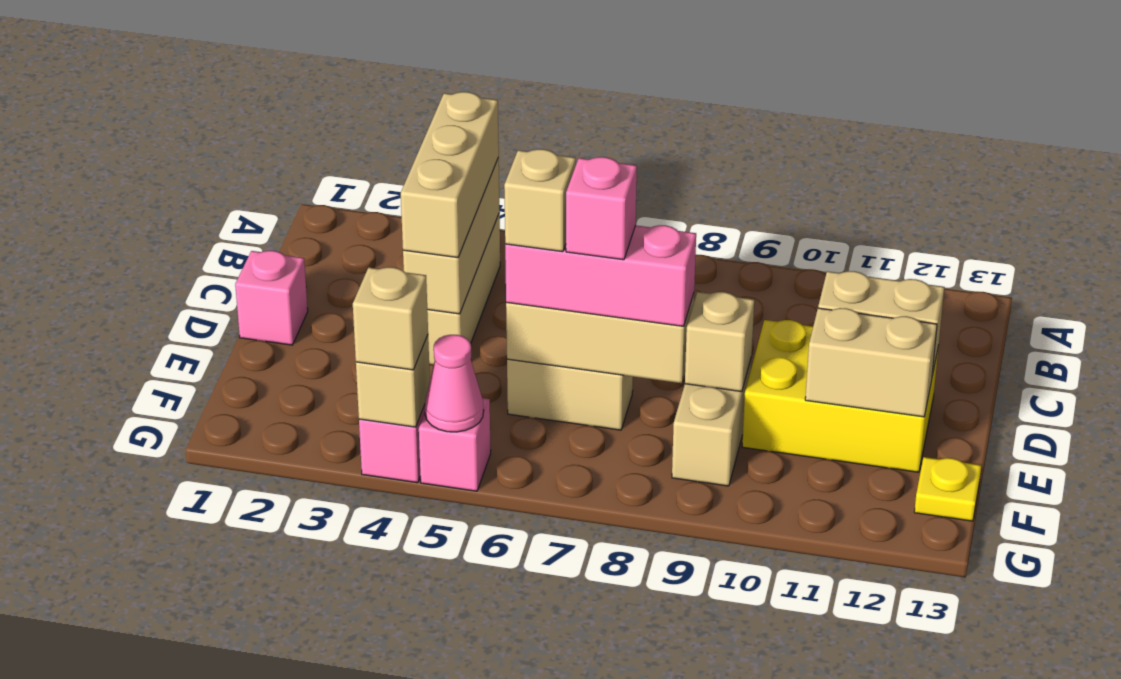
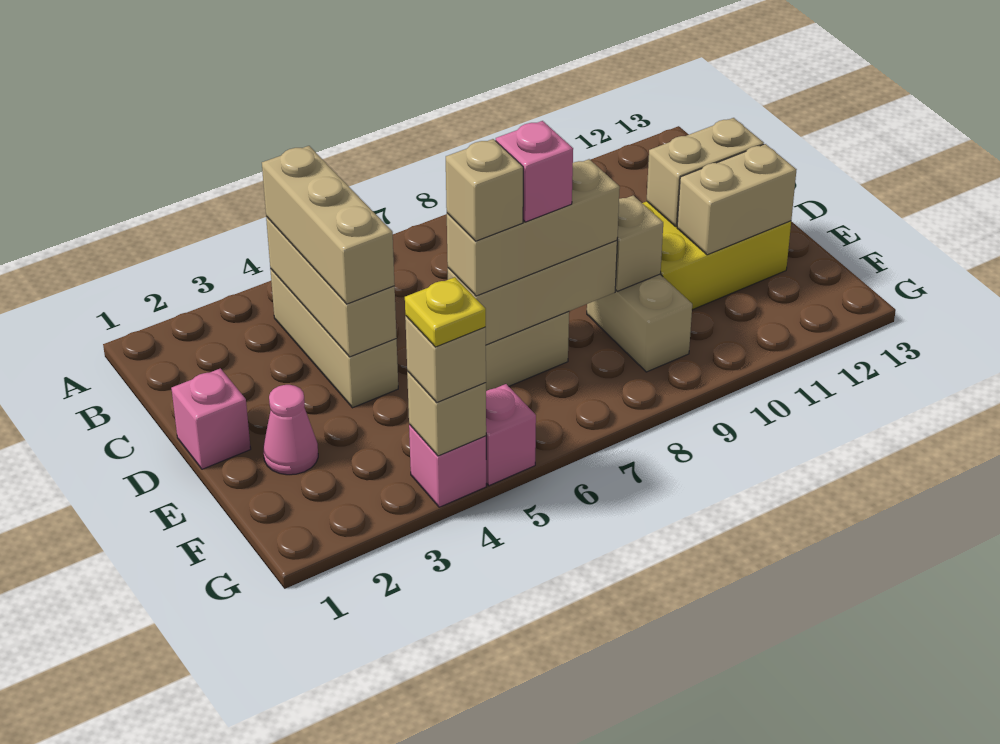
pink 1x3 brick [505,225,696,326] -> tan 1x3 brick [447,159,620,296]
yellow 1x1 plate [914,457,981,521] -> yellow 1x1 plate moved to [405,277,486,347]
pink 1x1 cone [424,335,484,432] -> pink 1x1 cone moved to [263,385,318,475]

